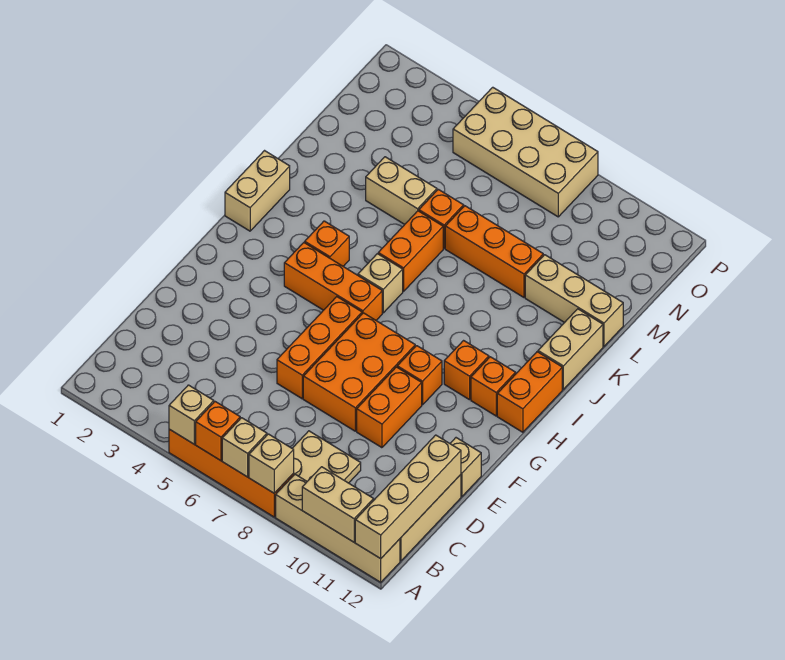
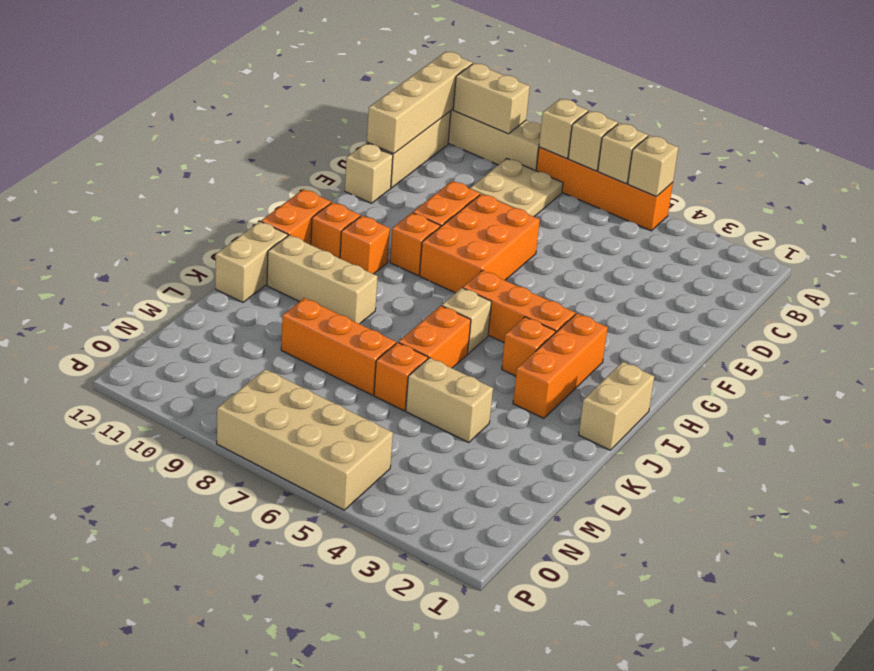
orange 1x1 brick [196,402,240,461] -> tan 1x1 brick [598,123,648,183]
orange 1x3 brick [277,297,362,399] -> orange 1x3 brick moved to [513,313,608,418]
tan 1x3 brick [525,255,623,346] -> tan 1x3 brick moved to [267,235,378,324]

